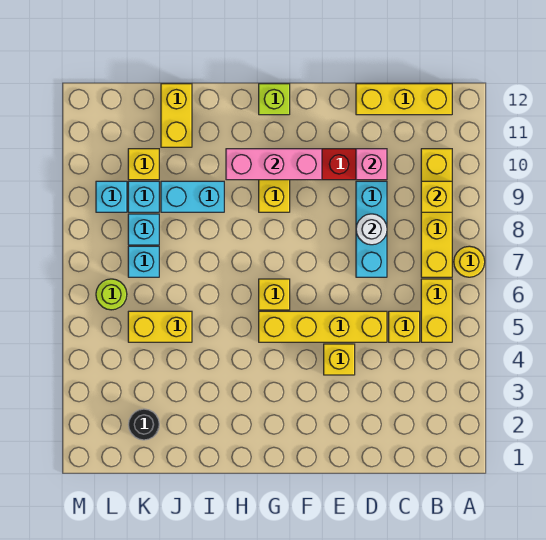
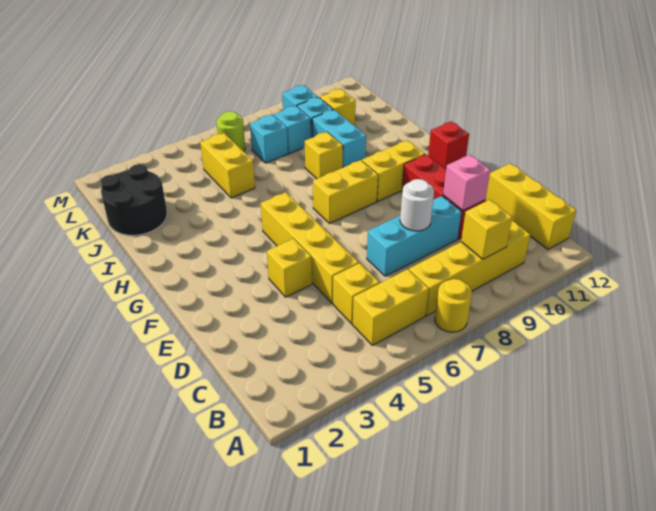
pink 1x3 brick [226,149,322,180] -> none
yellow 1x1 brick [259,279,290,310] -> yellow 1x1 brick moved to [305,132,343,179]
lime 1x1 brick [259,84,290,115] -> red 1x1 brick [428,121,469,169]
yellow 1x2 brick [161,84,192,147] -> yellow 1x2 brick moved to [313,160,378,223]
black 1x1 round brick [128,409,159,440] -> black 2x2 round brick [101,164,167,235]

